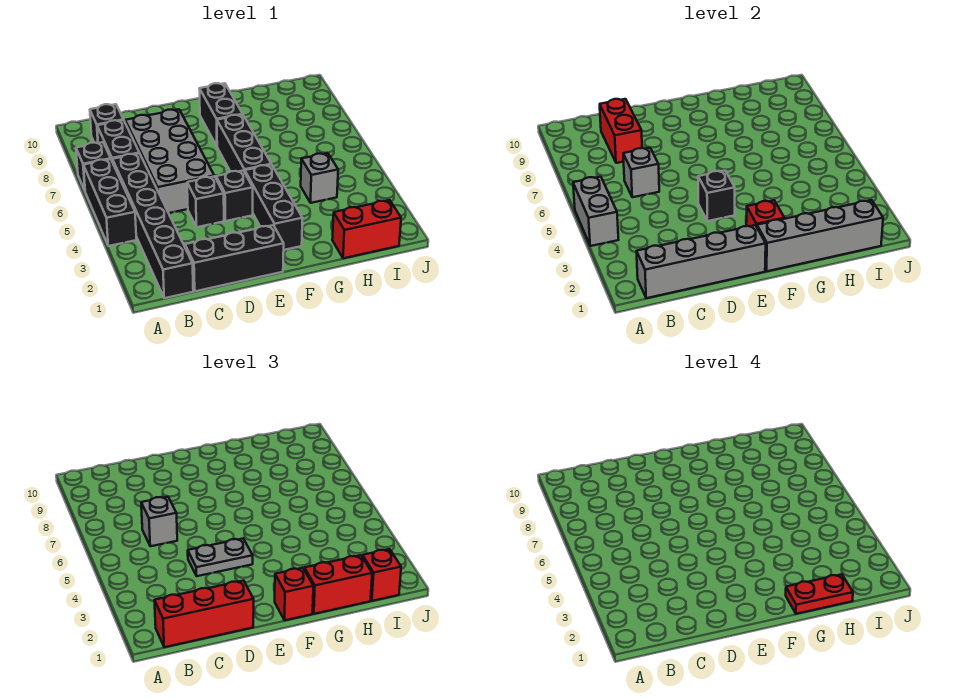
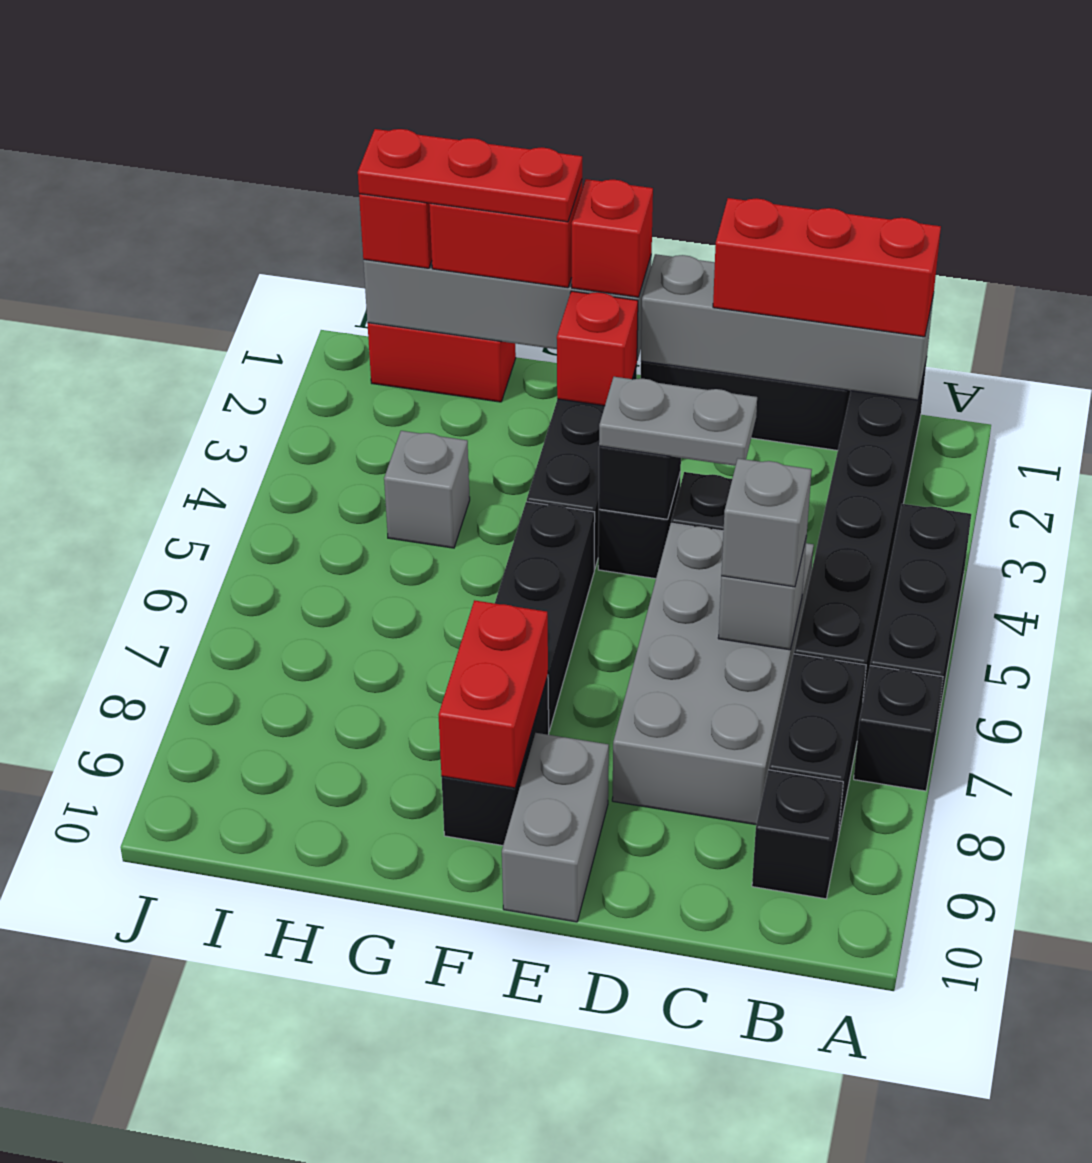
grey 1x2 brick [573,177,618,246] -> grey 1x2 brick moved to [502,733,609,922]
red 1x2 brick [600,99,642,163] -> red 1x2 brick moved to [439,600,548,788]
red 1x2 plate [786,574,853,614] -> red 1x3 plate [358,129,582,222]

